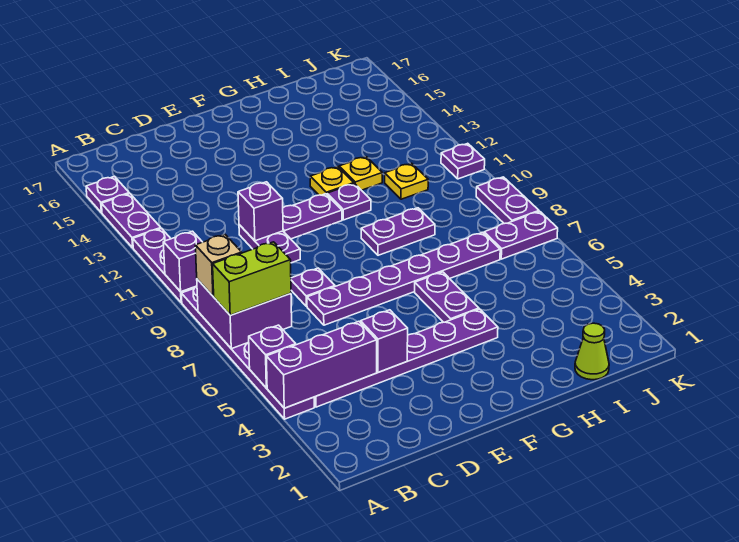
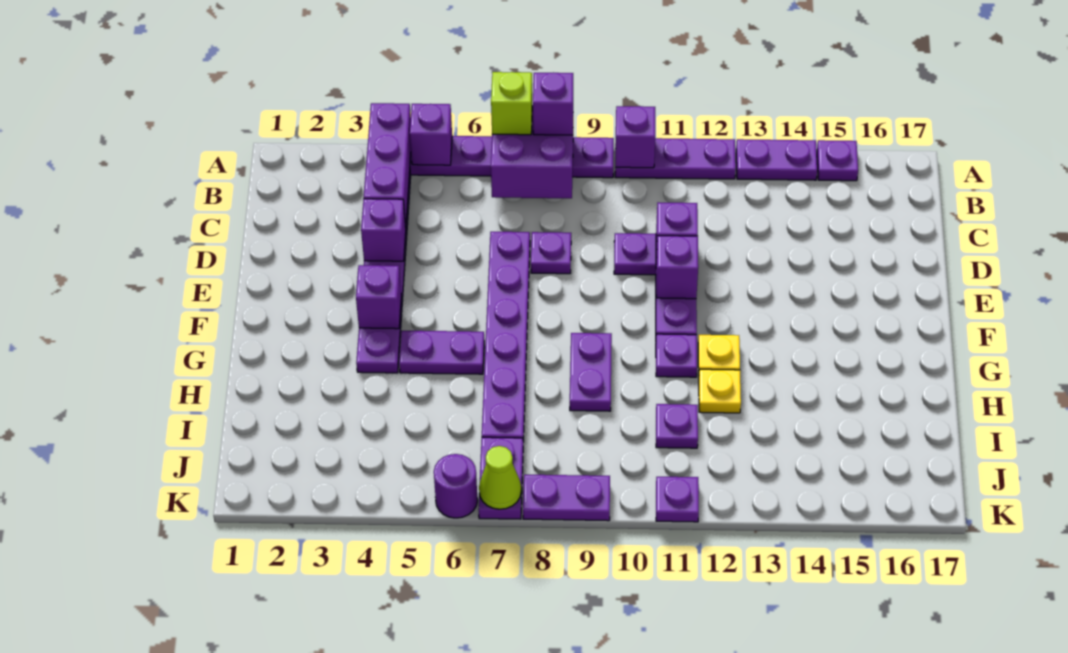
lime 1x2 brick [213,242,291,315] -> lime 1x1 brick [491,72,532,135]
tan 1x1 brick [195,235,242,296] -> purple 1x1 brick [533,72,573,135]
none -> purple 1x1 brick [656,236,698,299]
none -> purple 1x1 brick [356,265,401,329]
lime 1x1 cone [575,323,609,380] -> lime 1x1 cone moved to [479,446,521,509]
yellow 1x1 plate [385,163,428,199] -> purple 1x1 plate [656,404,698,448]
none -> purple 1x1 round brick [434,454,478,518]

